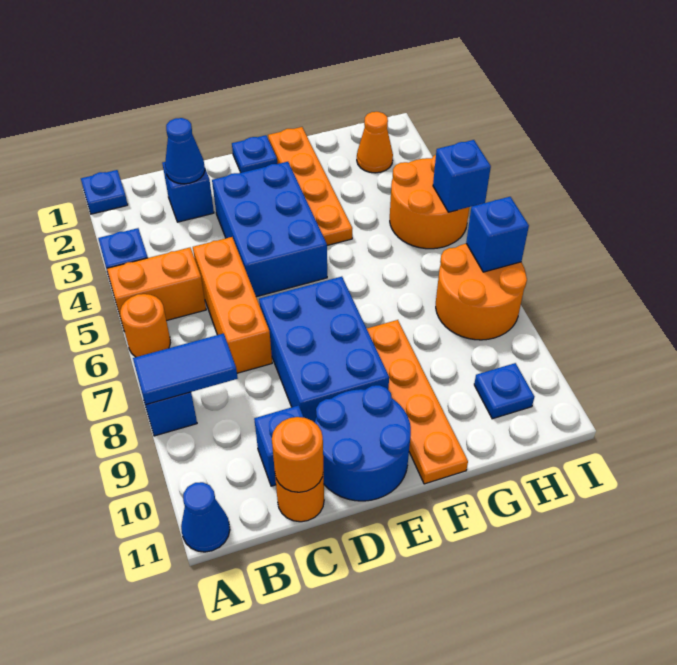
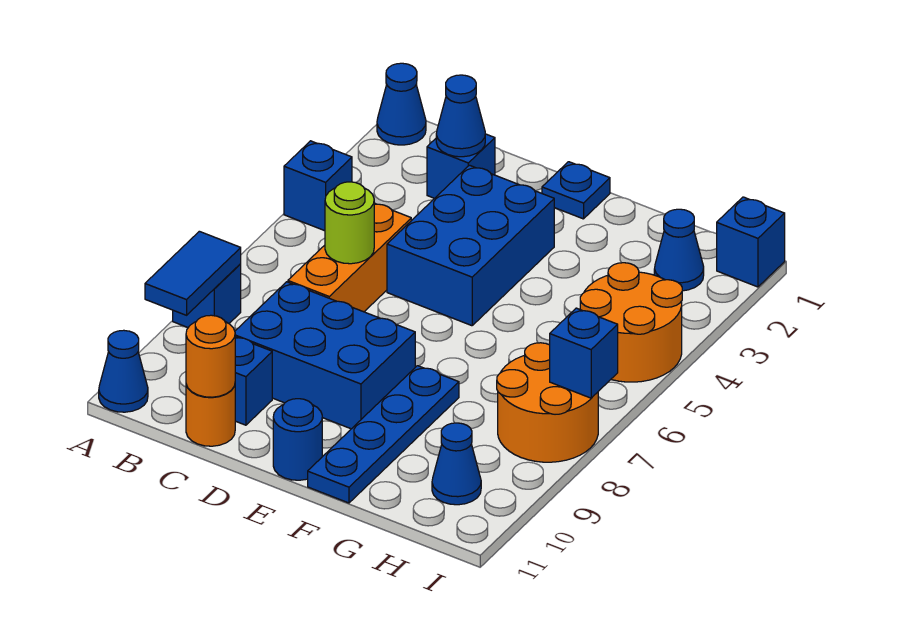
blue 1x1 plate [81,170,128,214] -> blue 1x1 cone [377,63,426,145]
orange 1x2 brick [107,248,206,329] -> none
orange 1x1 round brick [120,294,170,357] -> none
blue 1x2 tile [133,333,238,405] -> blue 1x2 tile turned to [145,231,241,315]
none -> lime 1x1 round brick [325,182,374,264]
blue 2x3 brick [259,277,389,423] -> blue 2x3 brick turned to [235,282,415,429]
blue 2x2 round brick [315,385,411,501] -> blue 1x1 round brick [273,399,322,480]
orange 1x4 plate [268,127,352,245] -> none
orange 1x4 plate [367,320,468,484] -> blue 1x4 plate [308,366,459,503]
orange 1x1 cone [357,112,393,173] -> blue 1x1 cone [654,209,704,291]
blue 1x1 plate [474,363,534,419] -> blue 1x1 cone [432,423,481,505]
blue 1x1 brick [433,140,491,212] -> blue 1x1 brick moved to [717,197,785,287]

